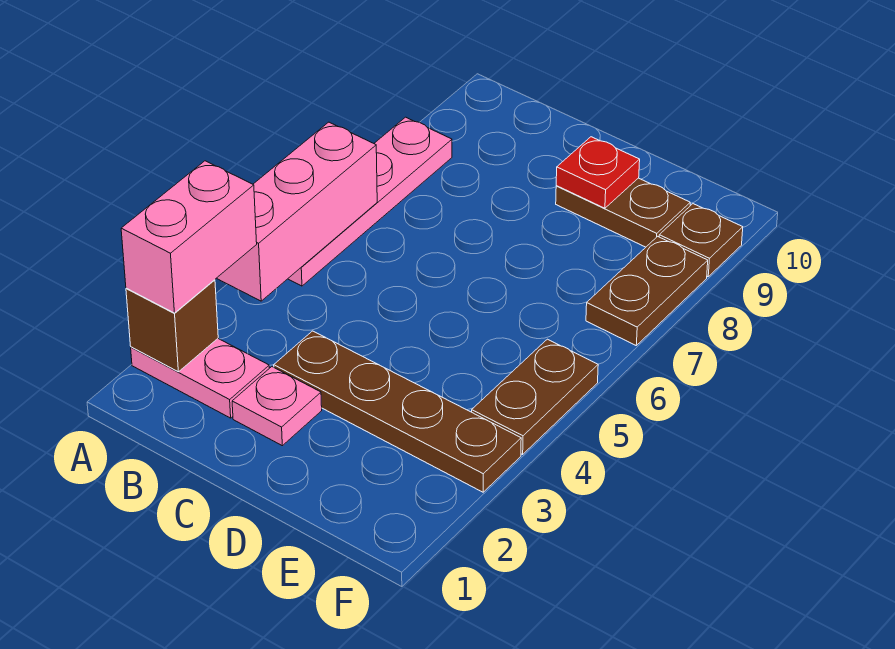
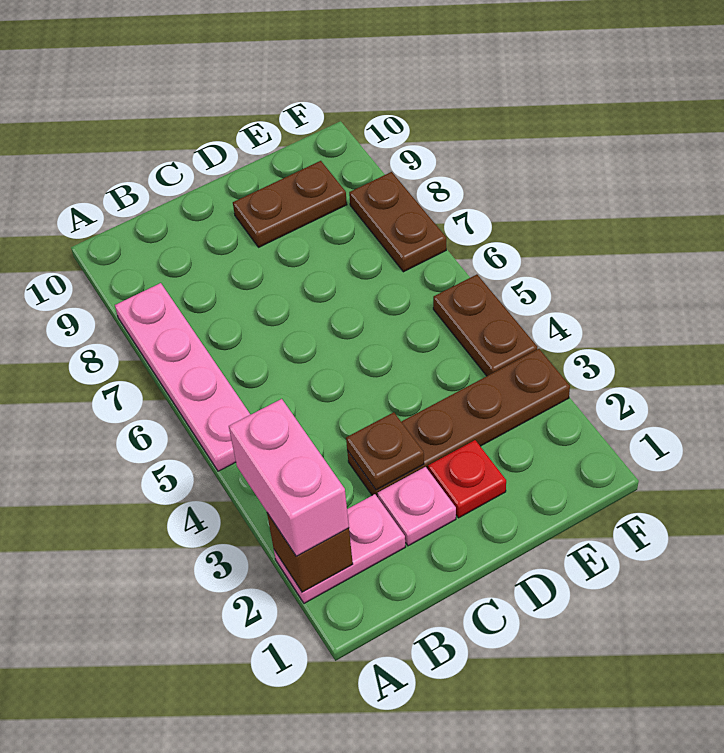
pink 1x3 brick [217,122,377,301] -> none
red 1x1 plate [556,137,640,208] -> red 1x1 plate moved to [428,440,506,518]
brown 1x1 plate [659,204,743,277] -> brown 1x1 plate moved to [346,412,424,490]

